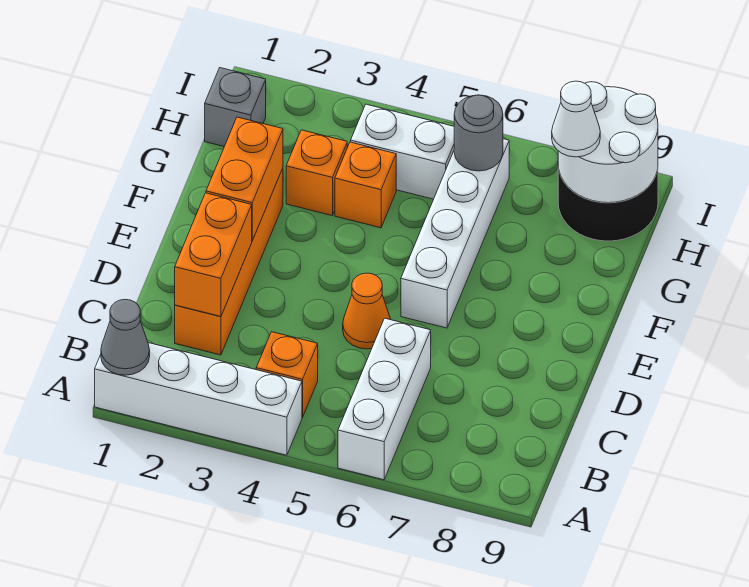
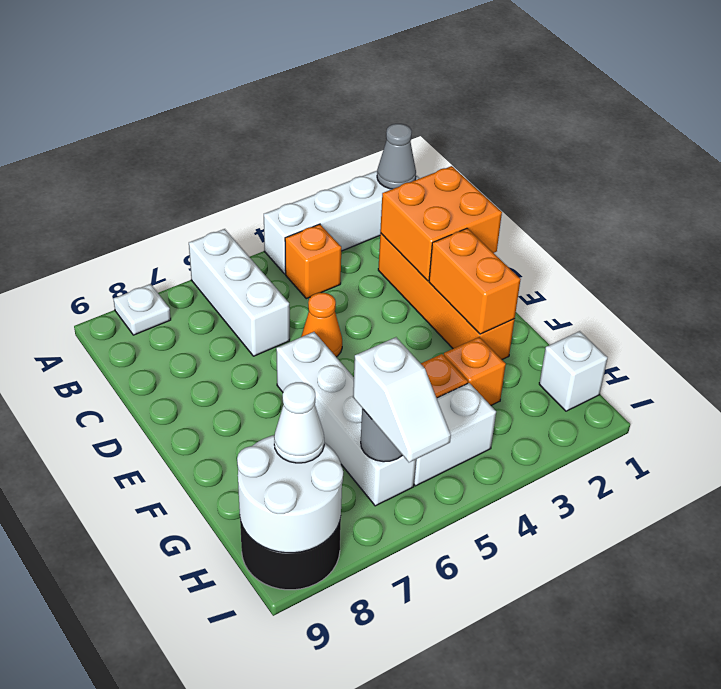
none -> white 1x1 plate [113,284,171,335]
orange 1x2 brick [175,193,252,316] -> orange 2x2 brick [380,166,502,281]
grey 1x1 brick [205,68,266,147] -> white 1x1 brick [539,331,608,411]
none -> white 1x2 slope [353,337,451,462]

